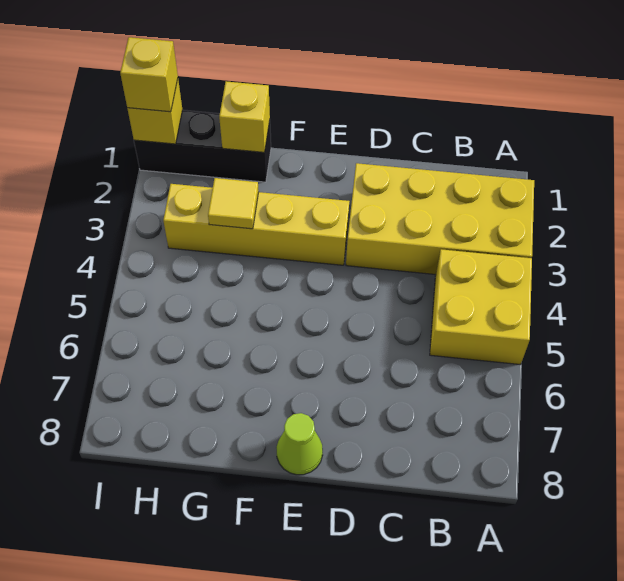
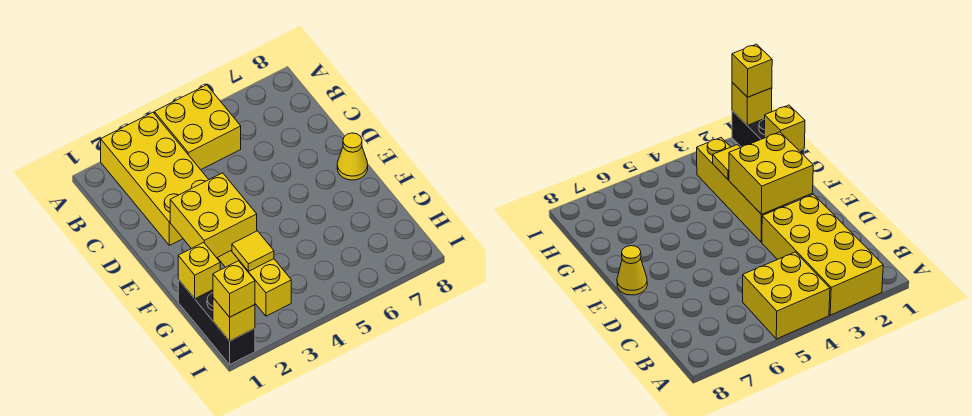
none -> yellow 2x2 brick [170,173,257,258]
lime 1x1 cone [276,413,323,475] -> yellow 1x1 cone [337,133,368,180]

